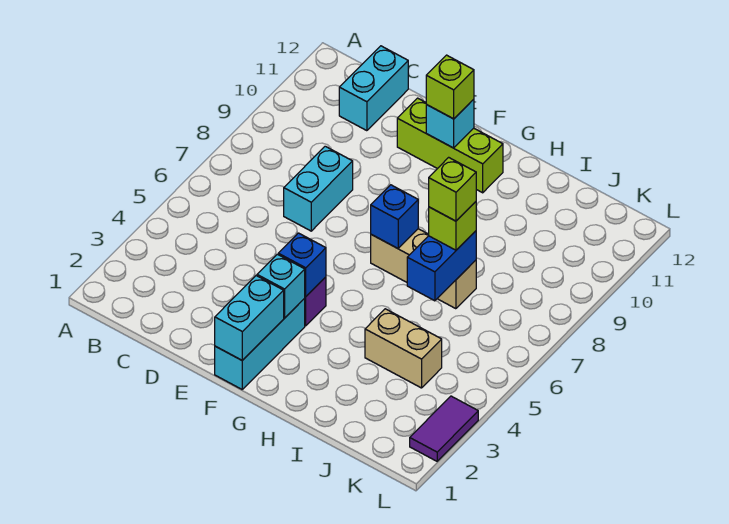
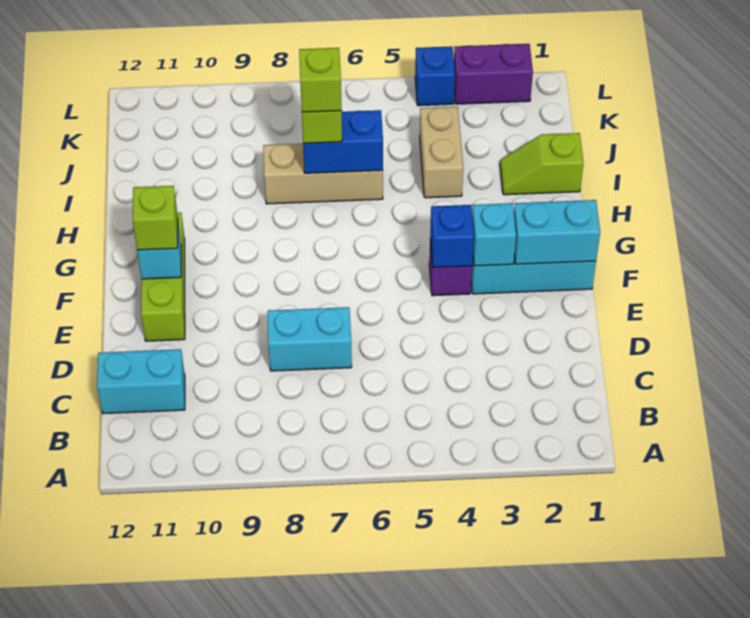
tan 1x3 brick [371,229,476,309] -> tan 1x3 brick turned to [263,144,383,204]
blue 1x1 brick [371,185,418,248] -> blue 1x1 brick moved to [415,46,455,106]
none -> lime 1x2 slope [500,133,584,195]
purple 1x2 tile [410,396,478,461] -> purple 1x2 brick [454,44,533,104]

